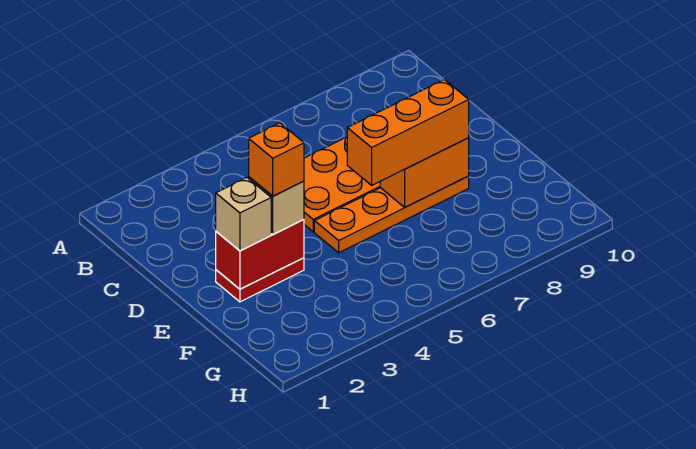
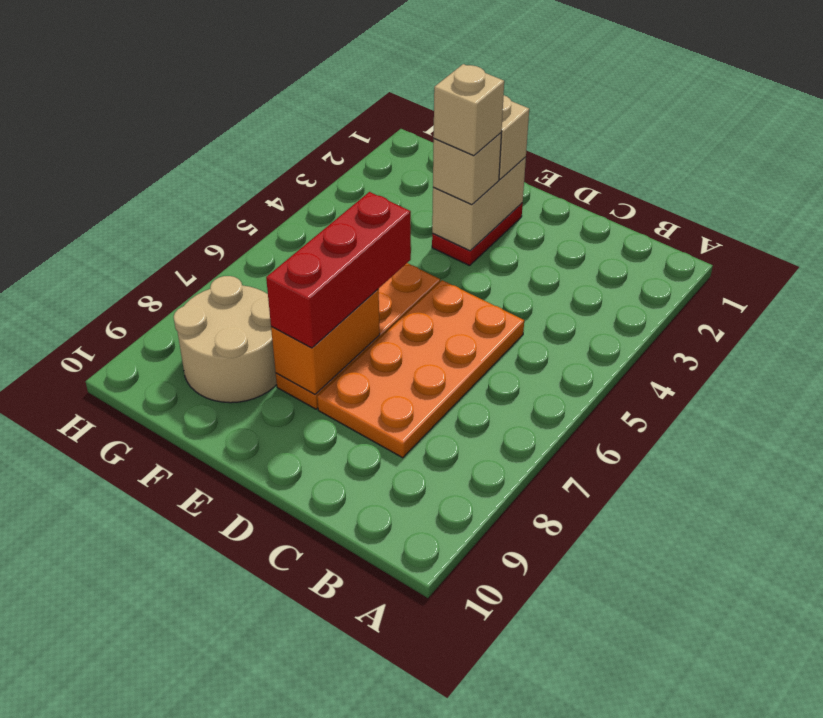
red 1x2 brick [216,220,304,289] -> tan 1x2 brick [432,157,526,251]
orange 1x1 brick [249,123,304,196] -> tan 1x1 brick [434,64,504,156]
orange 1x3 brick [347,80,469,185] -> red 1x3 brick [266,192,411,348]
none -> tan 2x2 round brick [174,276,277,403]

